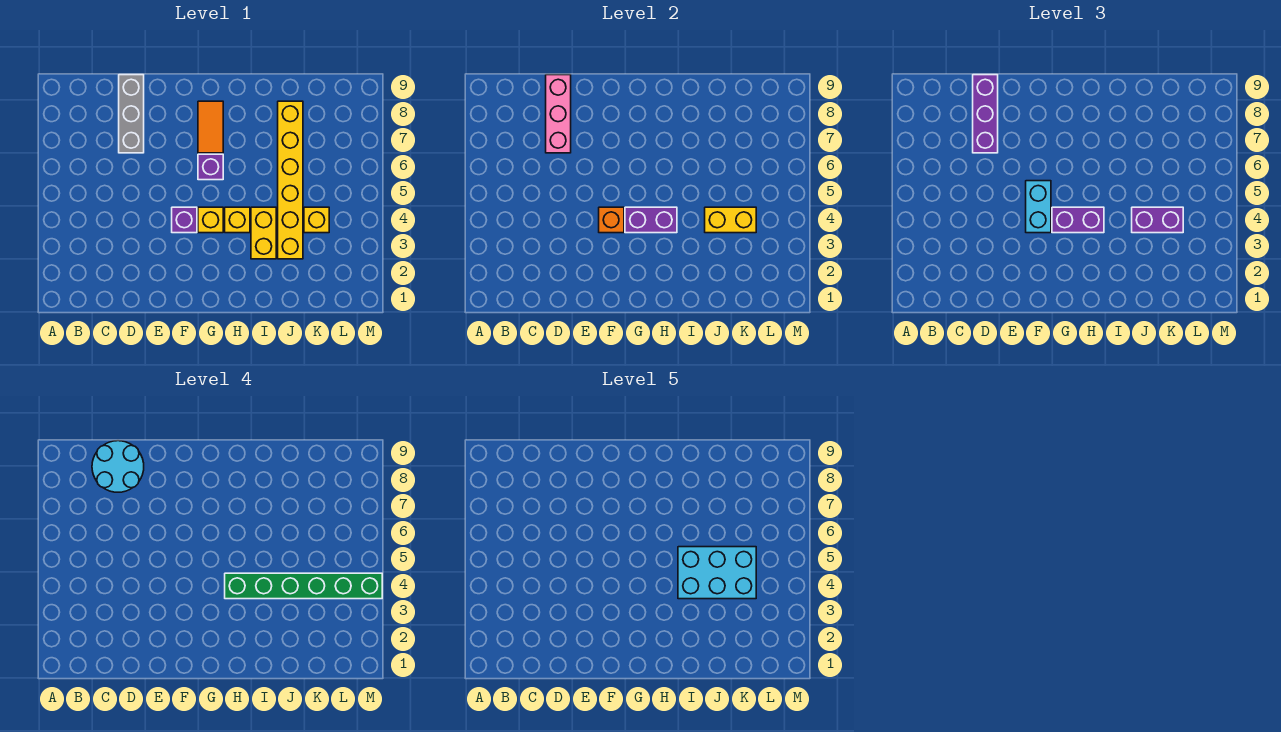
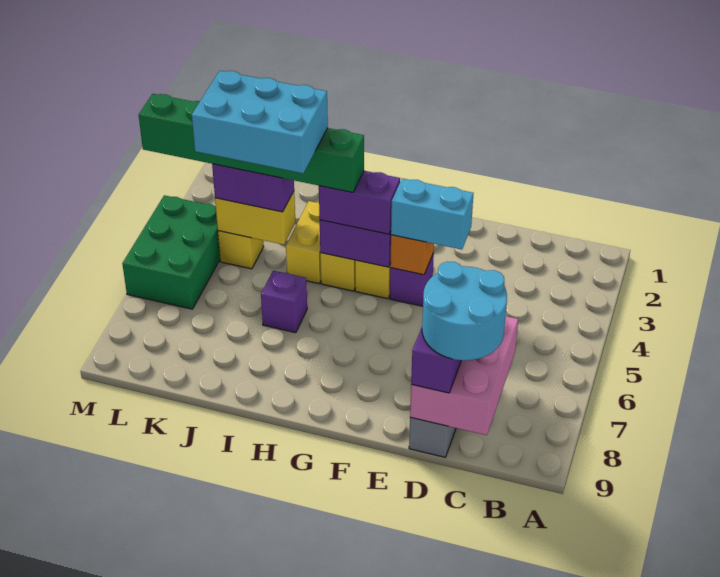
pink 1x3 brick [546,75,571,153] -> pink 2x3 brick [410,316,518,435]
cyan 1x2 brick [1026,181,1051,233] -> cyan 1x2 brick turned to [391,178,473,249]
purple 1x1 brick [198,154,223,180] -> purple 1x1 brick moved to [261,271,307,333]
orange 1x2 tile [198,101,223,153] -> none
yellow 1x6 brick [278,101,303,259] -> none
none -> green 2x3 brick [122,195,220,309]

